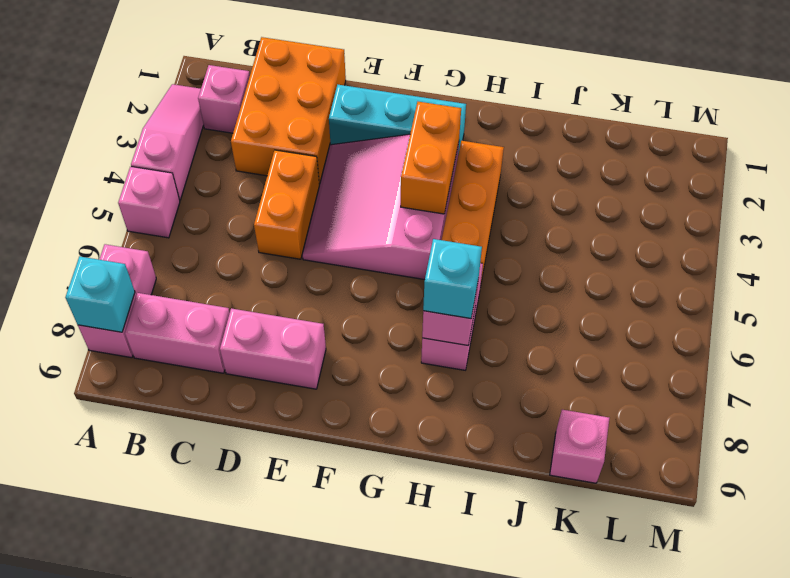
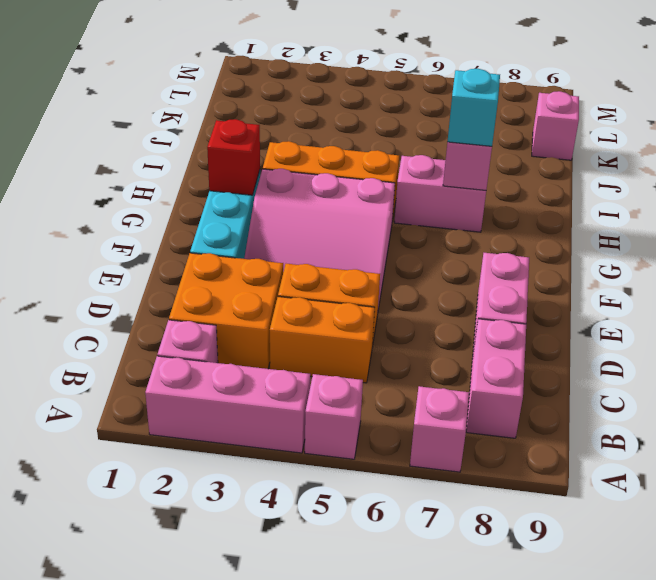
pink 1x3 slope [131,84,204,200] -> pink 1x3 brick [145,356,310,453]
pink 1x2 brick [78,244,156,358] -> pink 1x1 brick [410,386,469,472]
cyan 1x1 brick [65,256,135,332] -> none
orange 2x3 brick [231,37,346,184] -> orange 2x2 brick [169,253,283,369]
none -> red 1x1 brick [207,119,260,195]
orange 1x2 brick [401,102,461,214] -> orange 1x2 brick moved to [270,297,375,383]

